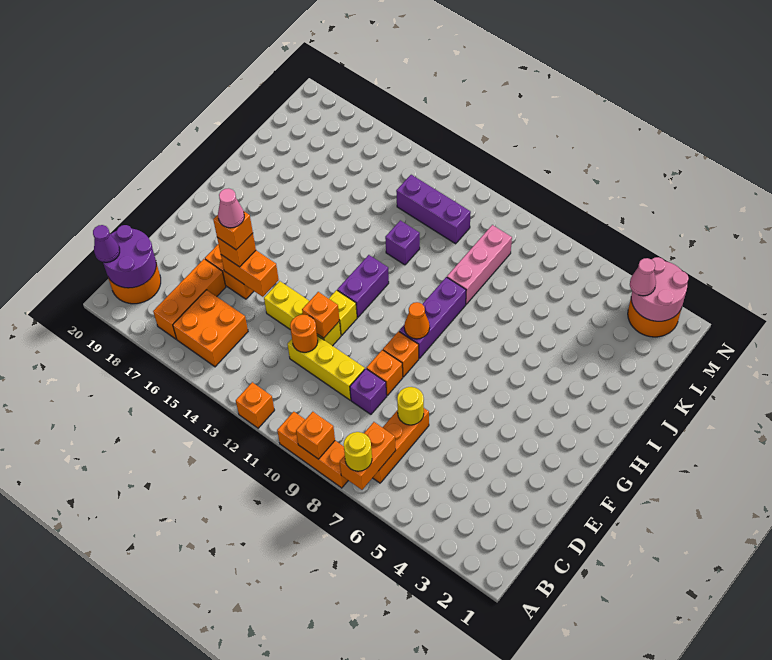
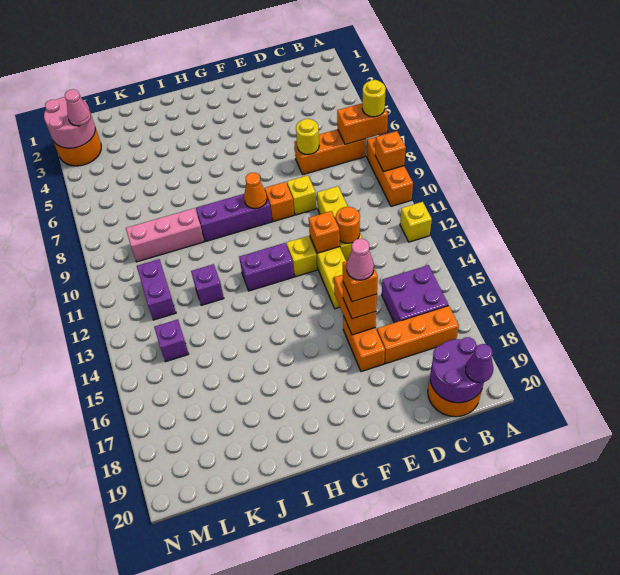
orange 1x1 brick [236,382,274,428] -> yellow 1x1 brick [400,202,432,242]
orange 2x2 brick [173,290,248,367] -> purple 2x2 brick [382,265,448,323]
purple 1x1 brick [350,369,387,414] -> purple 1x1 brick moved to [154,319,189,362]
orange 1x1 brick [367,350,403,395] -> yellow 1x1 brick [287,175,316,215]
purple 1x3 brick [396,175,471,244] -> purple 1x2 brick [137,259,176,320]

